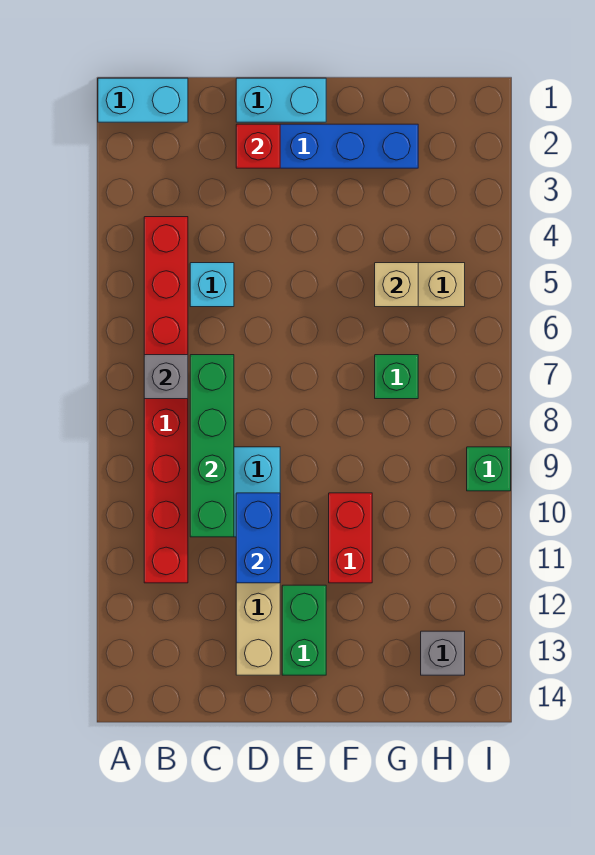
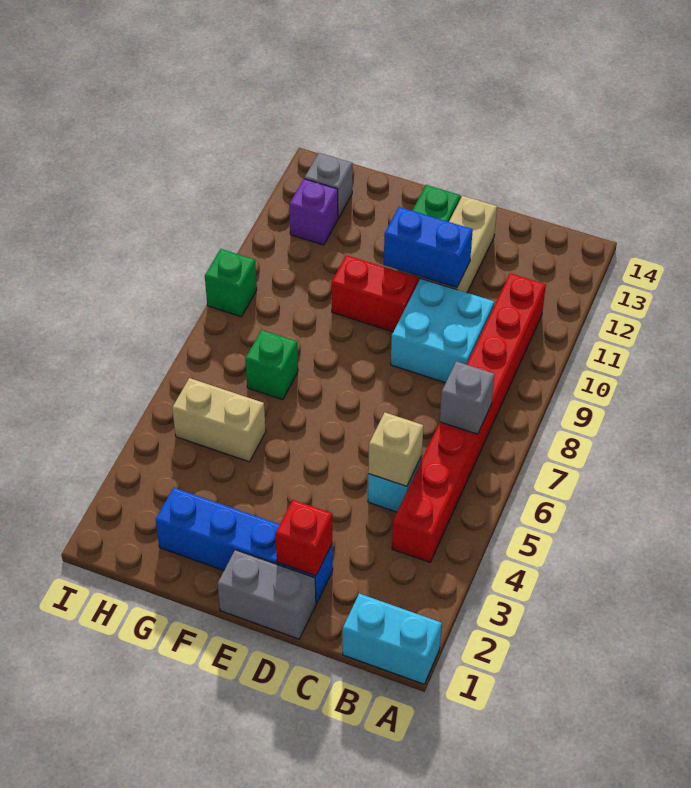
green 1x4 brick [190,355,234,537] -> none
cyan 1x2 brick [236,78,326,122] -> grey 1x2 brick [218,550,316,639]
blue 1x2 brick [236,493,280,583] -> blue 1x2 brick turned to [384,207,473,288]
red 1x2 brick [329,493,372,583] -> red 1x2 brick turned to [331,255,419,332]
tan 1x1 brick [375,263,418,307] -> tan 1x1 brick moved to [368,413,423,486]
none -> purple 1x1 brick [289,179,338,245]

